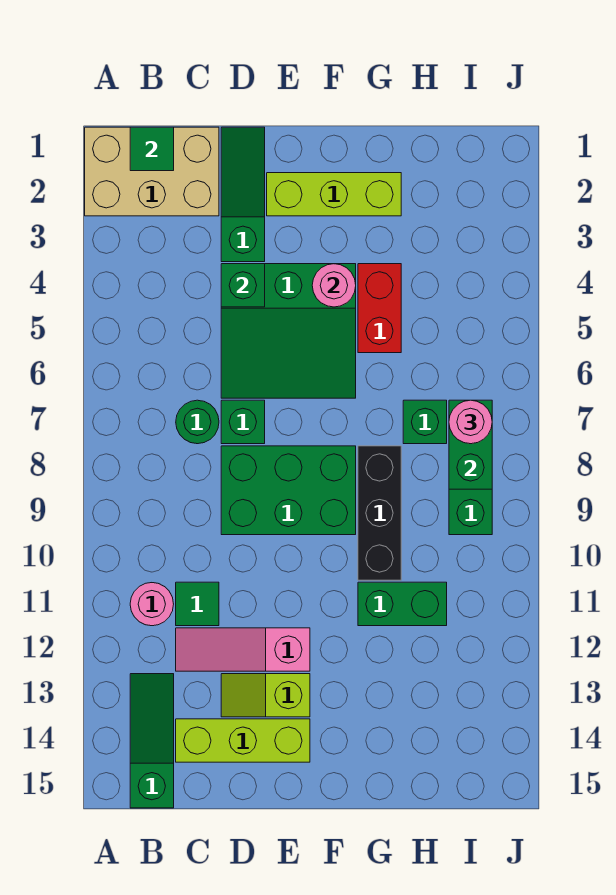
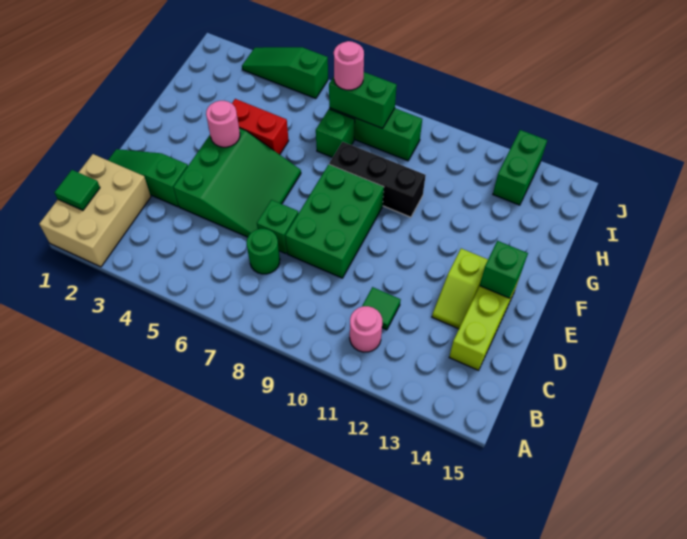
green 1x3 slope [130,674,174,808] -> green 1x3 slope moved to [242,47,328,99]
pink 1x3 slope [176,628,310,671] -> none
green 1x1 brick [221,264,265,307] -> green 1x1 brick moved to [480,241,528,298]
lime 1x3 brick [267,173,401,216] -> none
green 1x2 brick [358,582,447,626] -> green 1x2 brick moved to [493,130,547,205]

